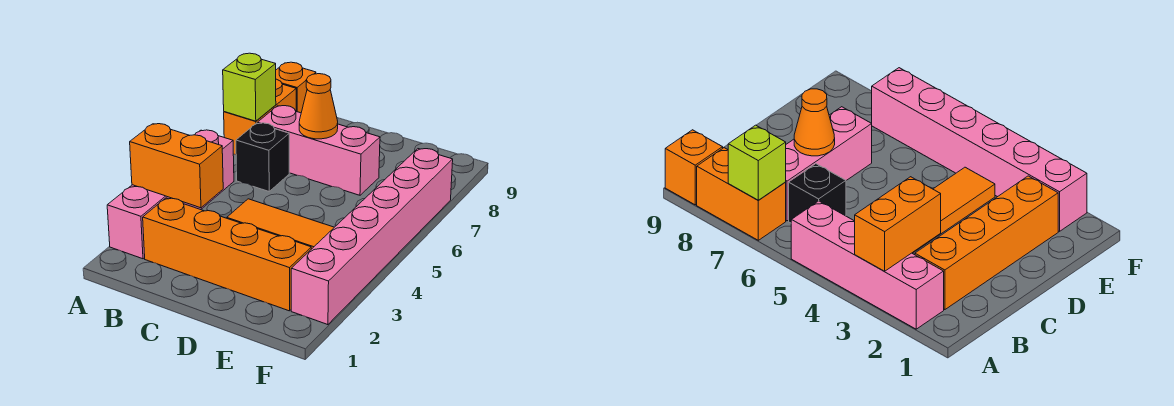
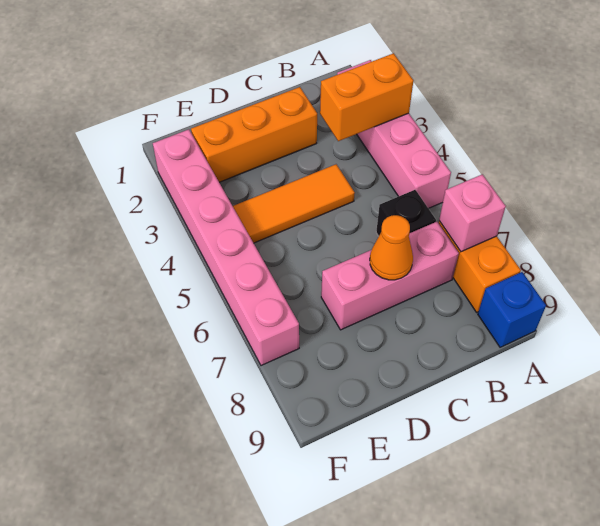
lime 1x1 brick [223,53,276,121] -> pink 1x1 brick [439,174,506,252]
orange 1x1 brick [276,62,316,113] -> blue 1x1 brick [478,272,546,347]
orange 1x4 brick [143,198,311,311] -> orange 1x3 brick [191,87,317,182]

